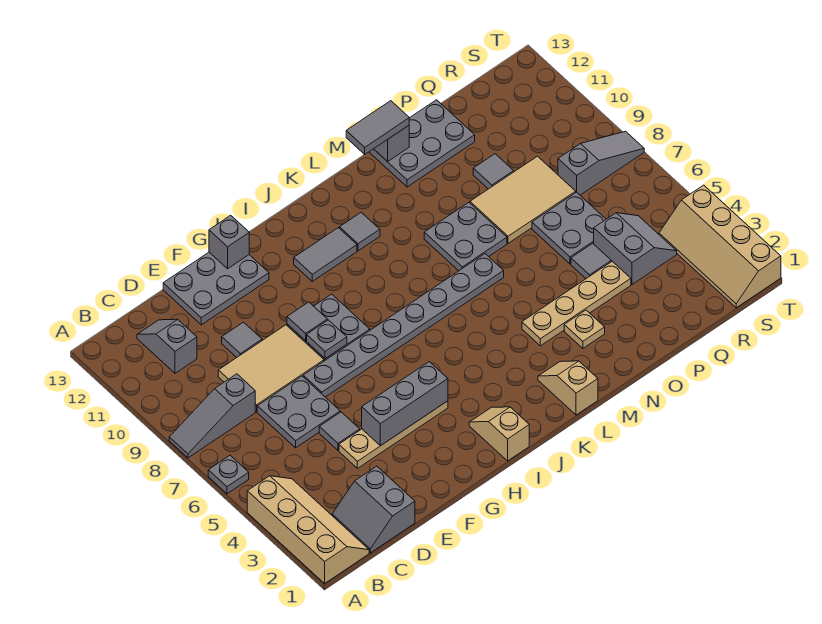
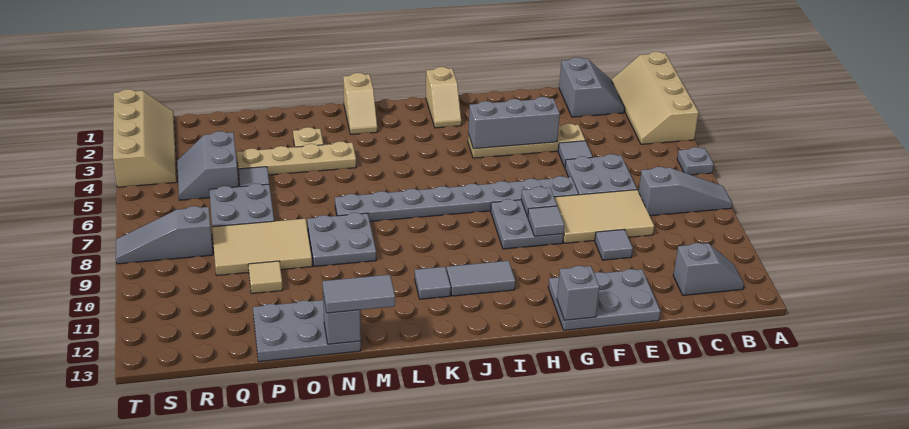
grey 1x2 slope [137,319,197,373] -> grey 1x2 slope turned to [673,243,744,295]
grey 1x1 tile [473,154,514,189] -> tan 1x1 tile [248,261,283,294]

